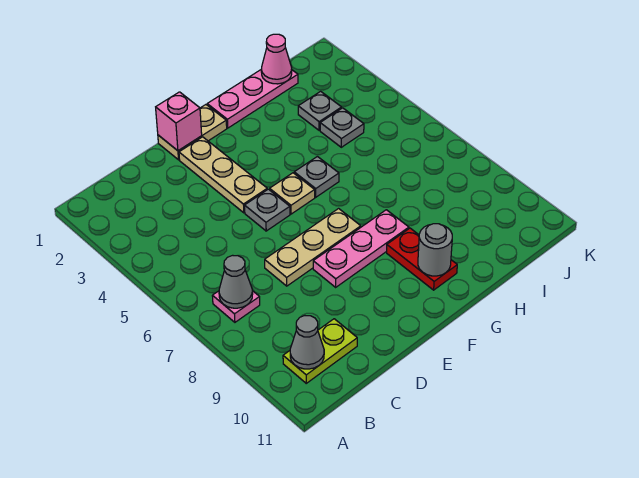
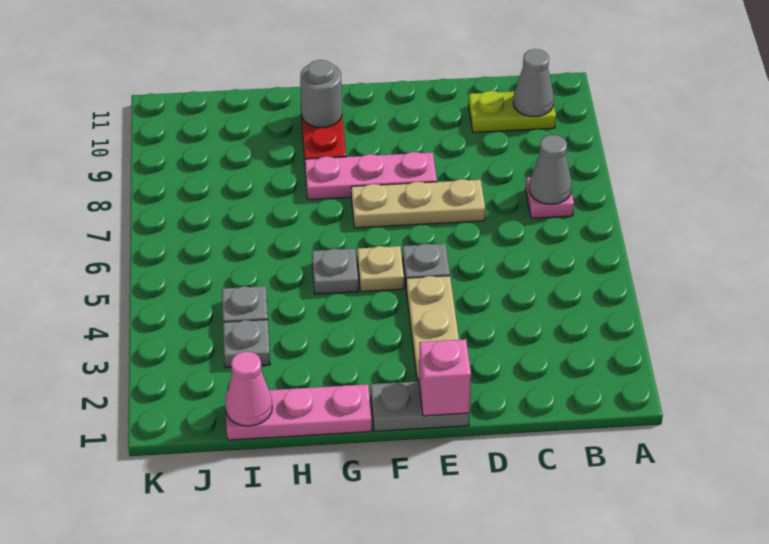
tan 1x2 plate [158,105,227,160] -> grey 1x2 plate [371,381,469,431]

